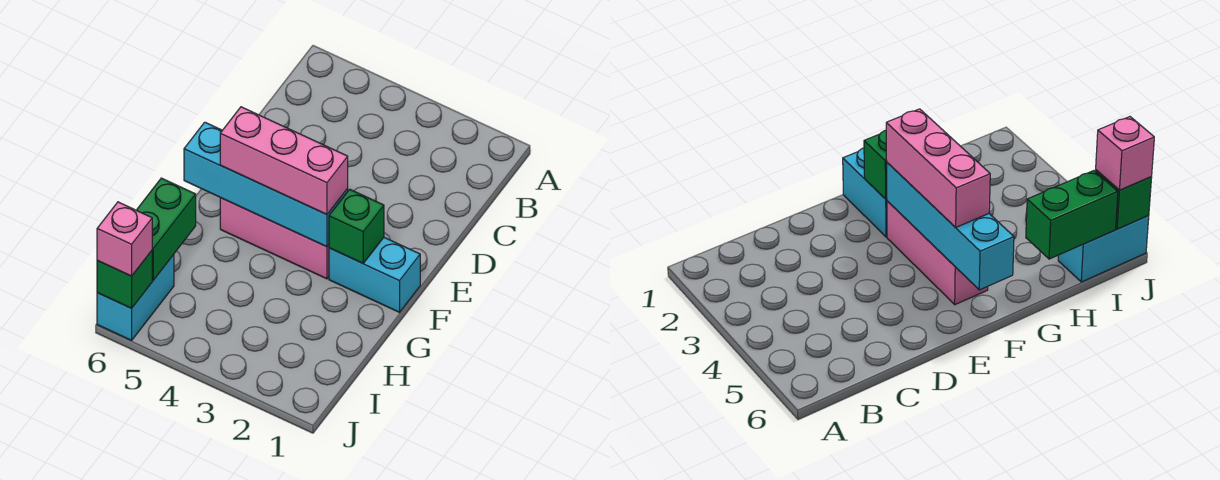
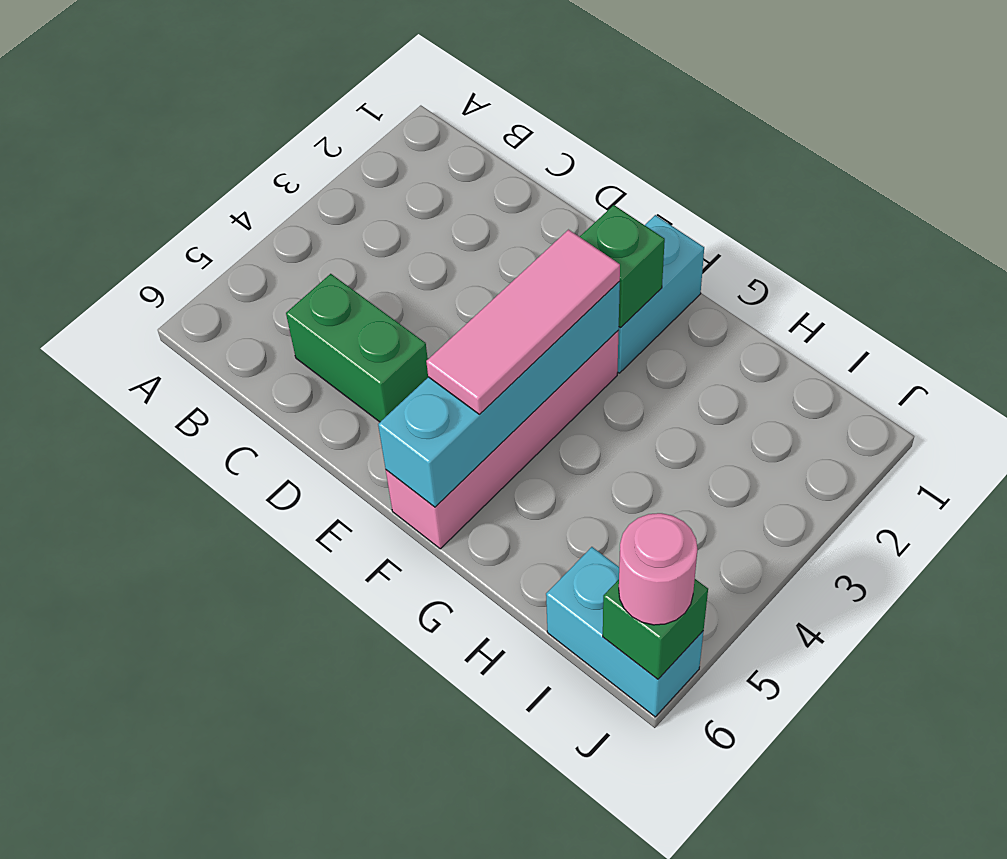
pink 1x3 brick [220,198,329,279] -> pink 1x4 brick [386,331,618,549]
pink 1x3 brick [220,107,348,215] -> pink 1x3 tile [426,230,620,414]
green 1x2 brick [137,178,196,280] -> green 1x2 brick moved to [286,274,428,422]
pink 1x1 brick [97,202,152,276] -> pink 1x1 round brick [619,513,698,625]

